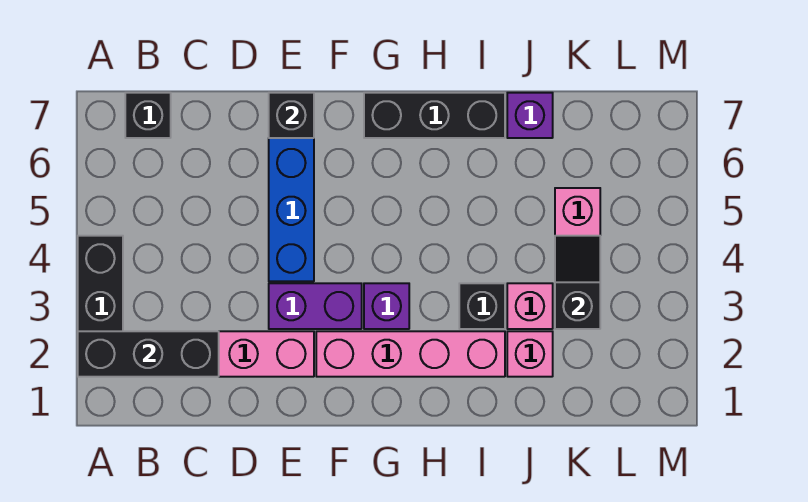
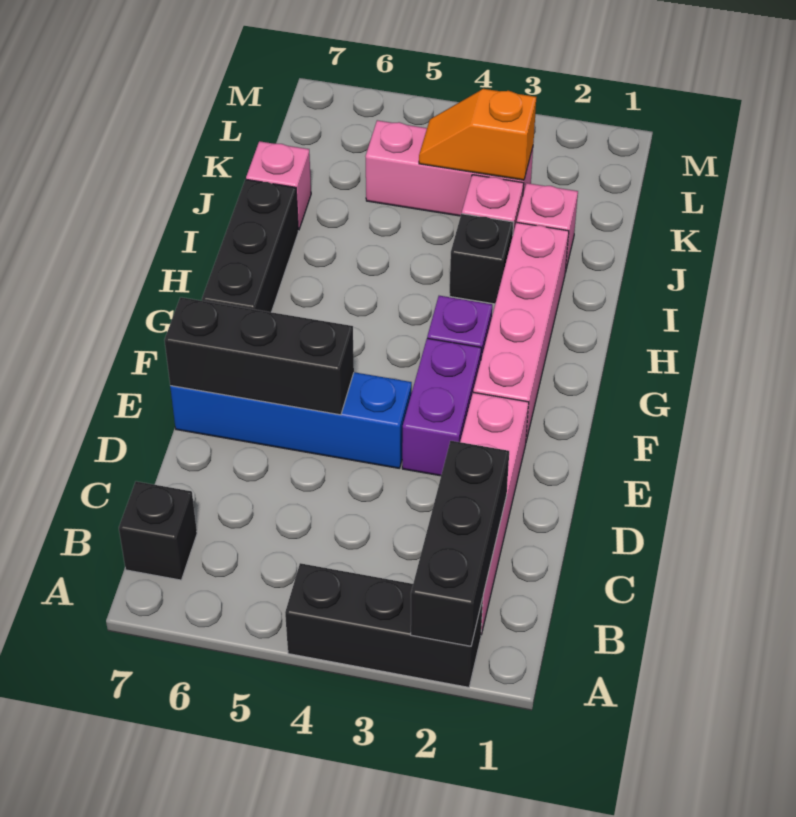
black 1x1 brick [269,93,314,138] -> black 1x3 brick [165,297,354,415]
purple 1x1 brick [507,93,553,138] -> pink 1x1 brick [246,141,311,230]
black 1x2 slope [555,236,600,329] -> orange 1x2 slope [419,89,536,180]

